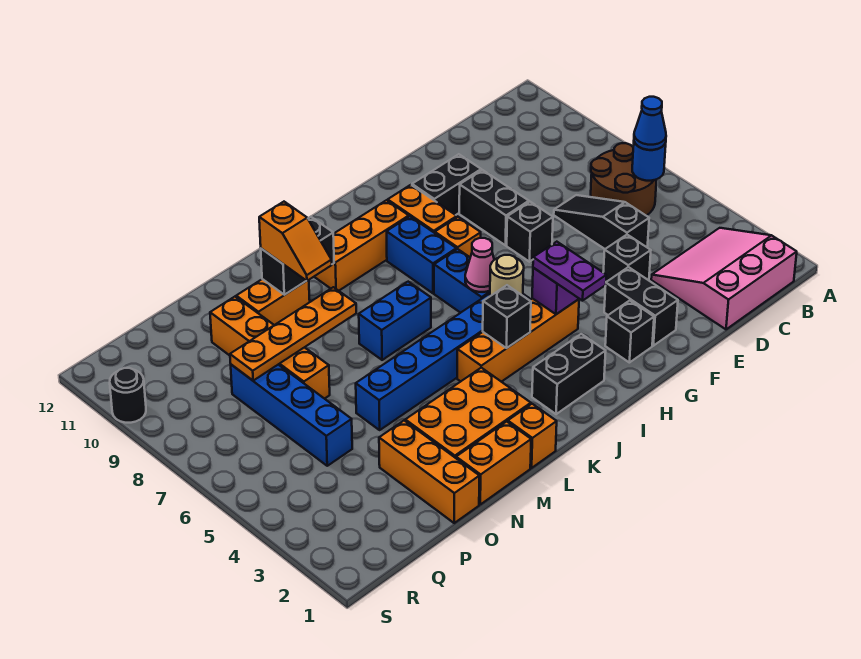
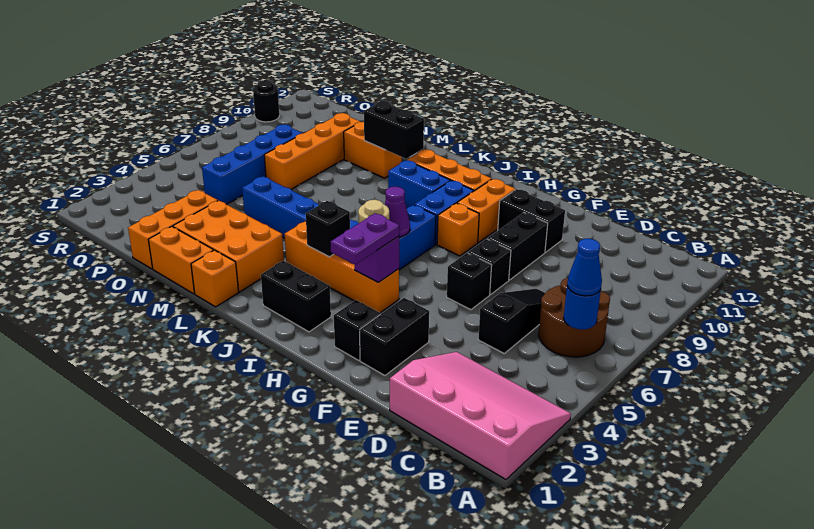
pink 3x3 slope [651,228,797,329] -> pink 3x4 slope [390,352,571,480]
black 1x1 brick [603,235,651,282] -> black 1x1 brick moved to [447,253,492,310]
pink 1x1 cone [465,238,494,292] -> purple 1x1 cone [385,187,410,237]
blue 1x2 brick [359,282,431,360] -> blue 1x2 brick moved to [388,161,450,209]
orange 1x4 plate [230,287,356,380] -> none
orange 1x2 slope [259,202,332,281] -> none

